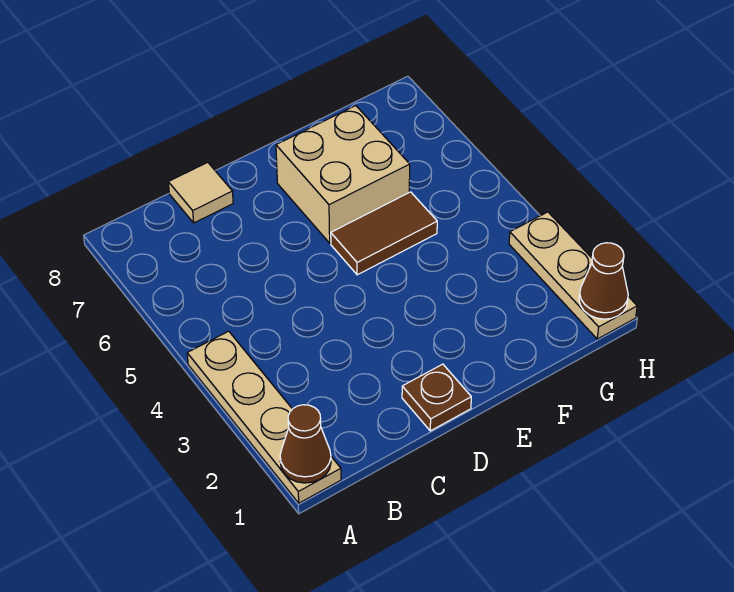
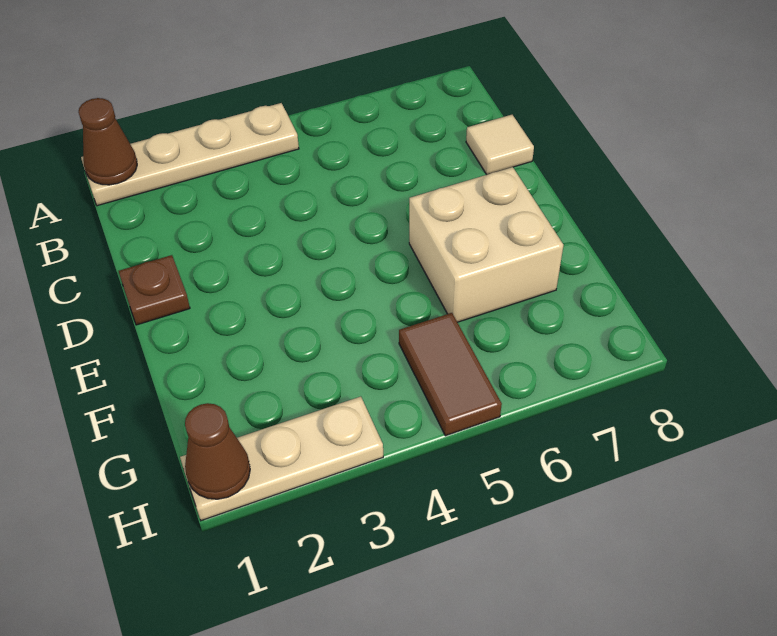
brown 1x2 tile [331,192,437,275] -> brown 1x2 tile moved to [399,313,502,436]

